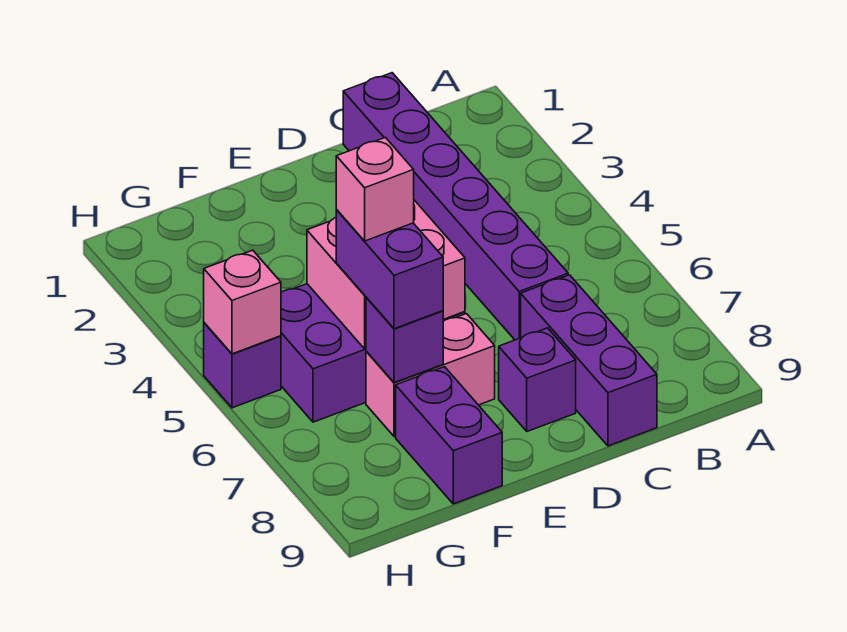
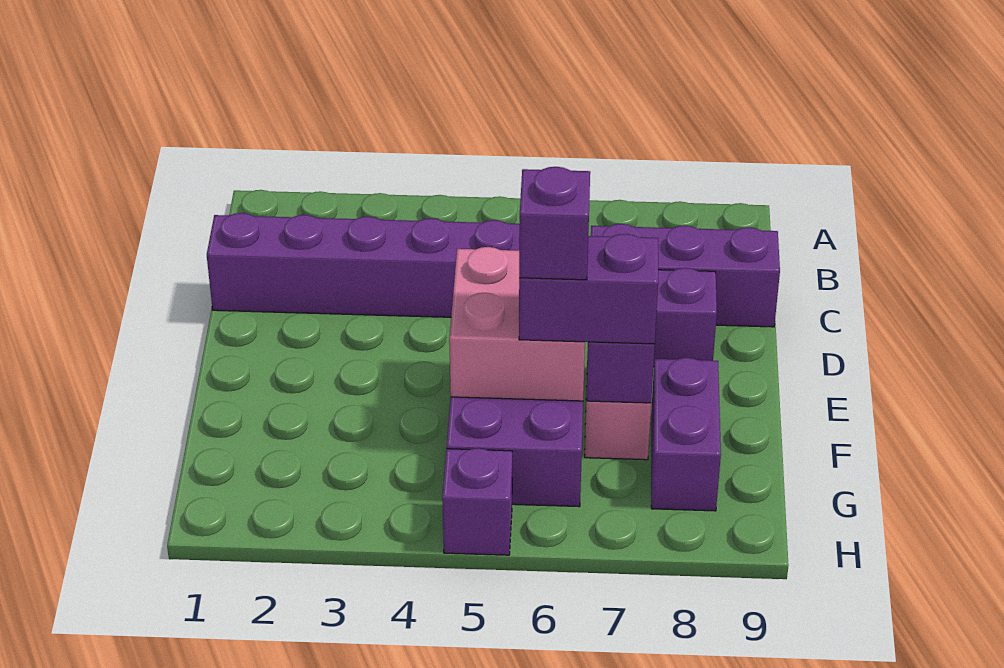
pink 1x1 brick [336,137,414,241] -> purple 1x1 brick [519,167,590,280]
purple 1x2 brick [396,367,502,504] -> purple 1x2 brick turned to [651,358,721,511]
pink 1x1 brick [204,250,281,354] -> none

